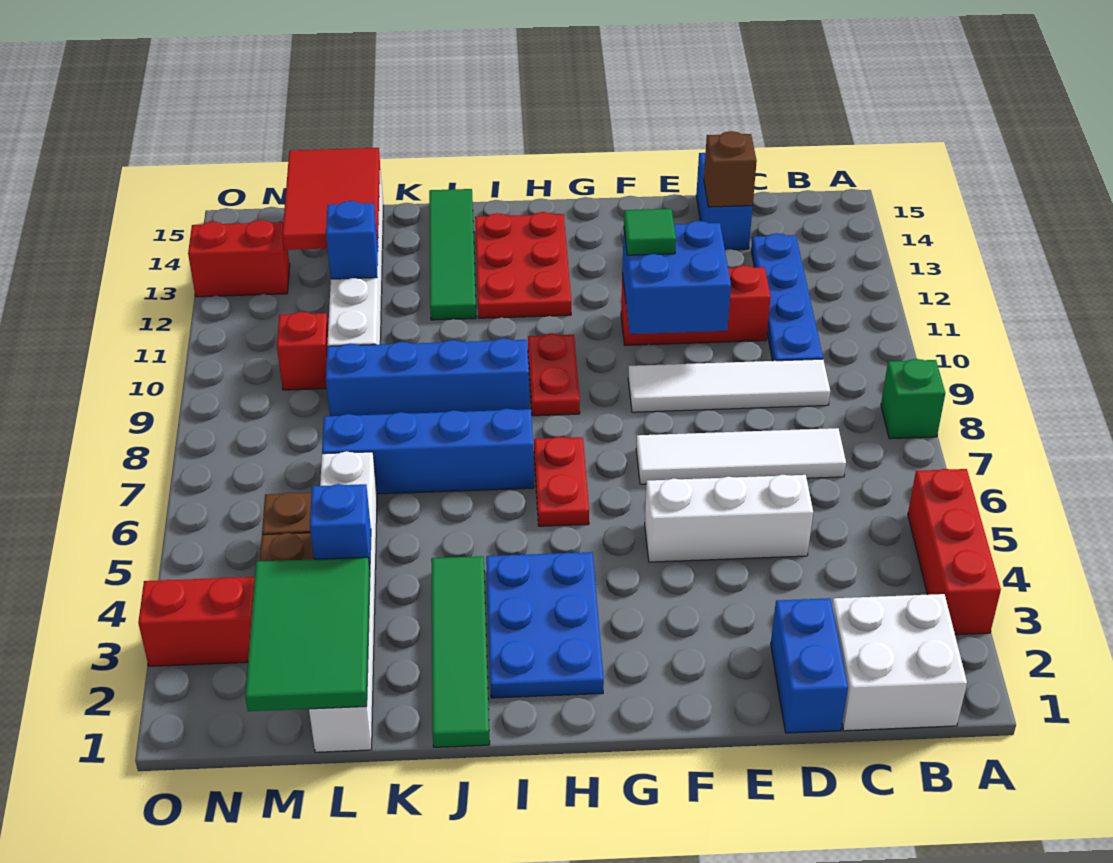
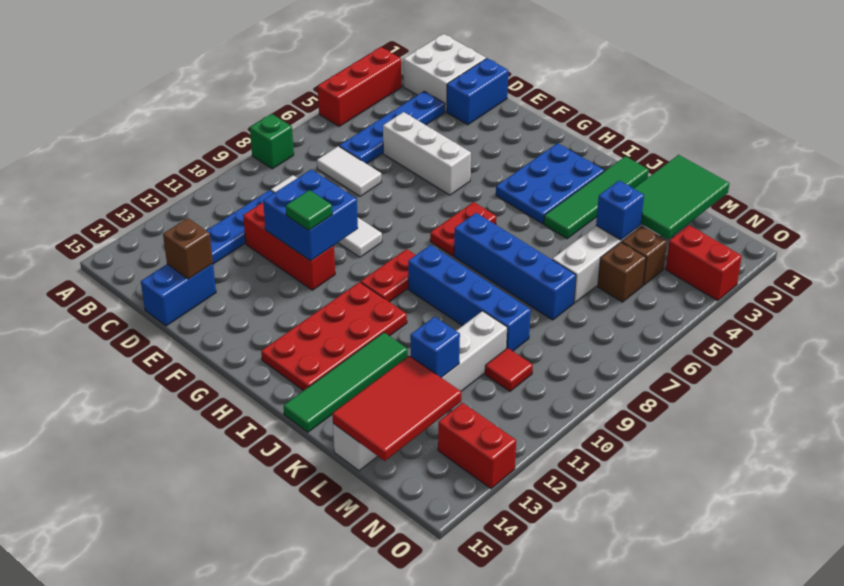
none -> blue 1x4 plate [339,91,445,164]
white 1x4 tile [636,428,846,484] -> white 1x2 tile [317,146,381,196]
red 2x3 plate [475,212,571,318] -> red 2x4 plate [261,282,407,391]
red 1x1 brick [277,312,328,390] -> red 1x1 tile [485,348,533,391]

